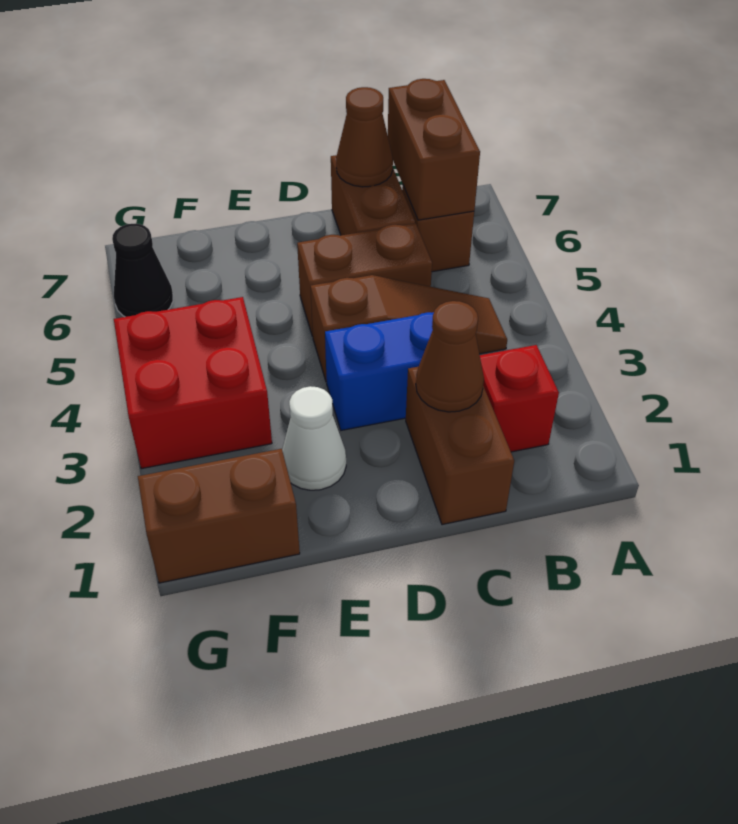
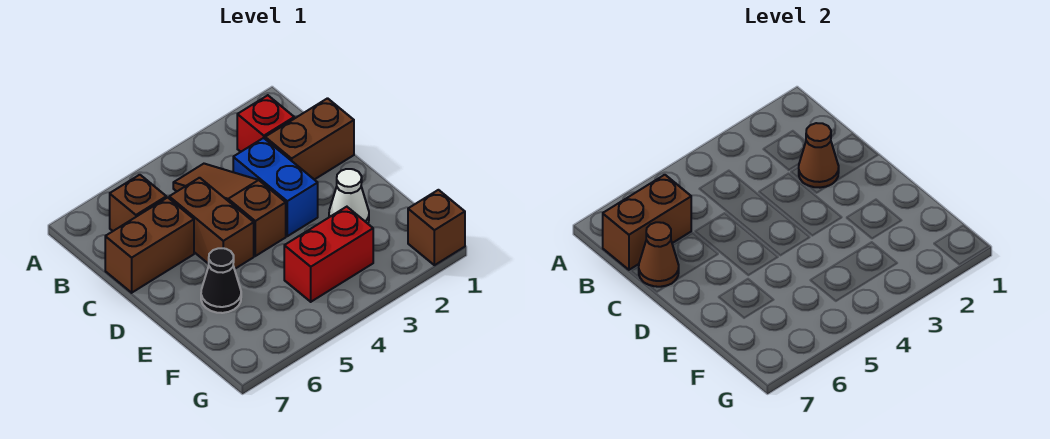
brown 1x2 brick [138,449,300,583] -> brown 1x1 brick [408,190,465,265]
red 2x2 brick [114,297,272,469] -> red 1x2 brick [284,207,373,302]
black 1x1 cone [112,224,173,317] -> black 1x1 cone moved to [201,248,241,313]

